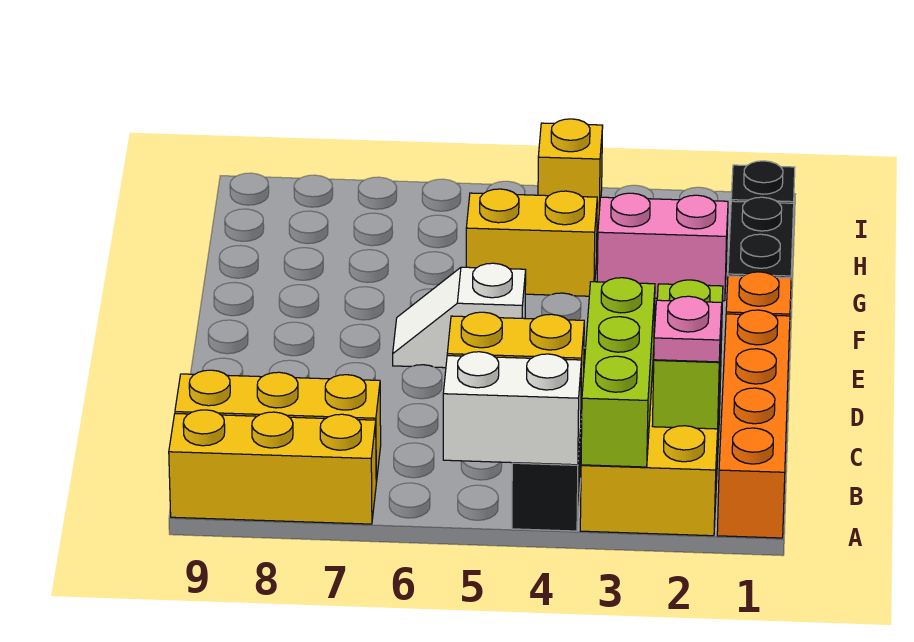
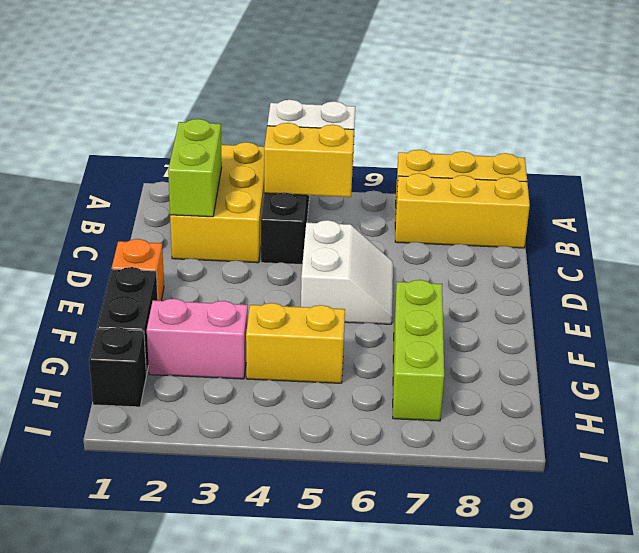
orange 1x4 brick [717,310,790,538] -> none
lime 1x3 brick [581,278,655,467] -> lime 1x3 brick moved to [393,280,444,421]
pink 1x1 plate [654,296,722,362] -> none
white 1x2 slope [393,263,526,368] -> white 2x2 slope [301,220,393,324]
yellow 1x1 brick [538,119,603,223] -> none

